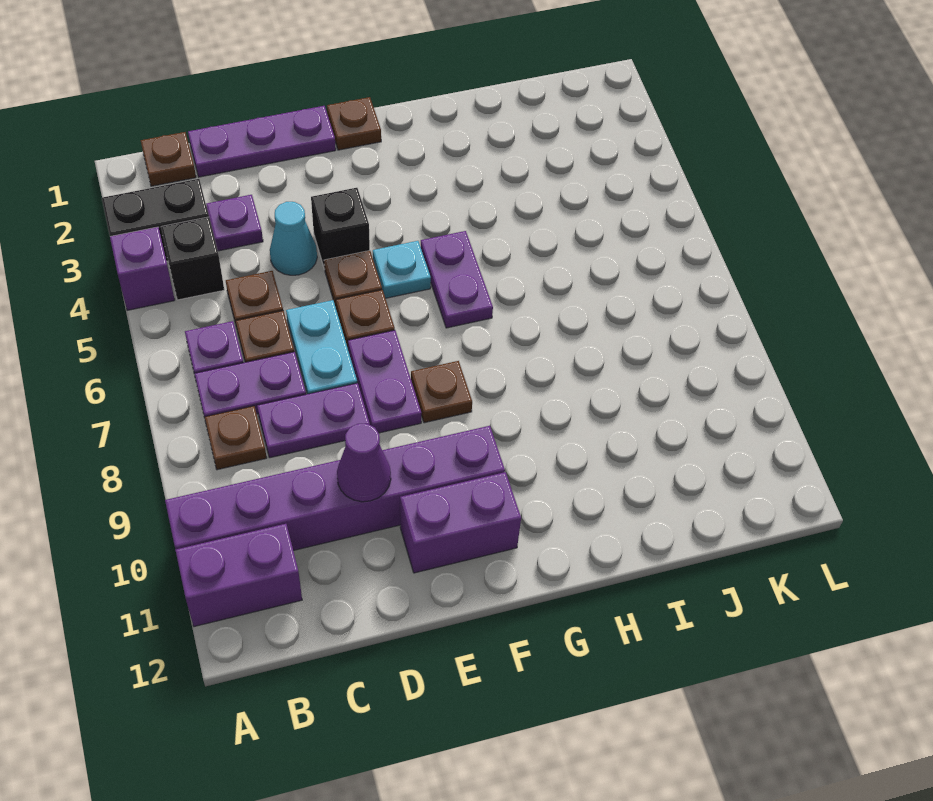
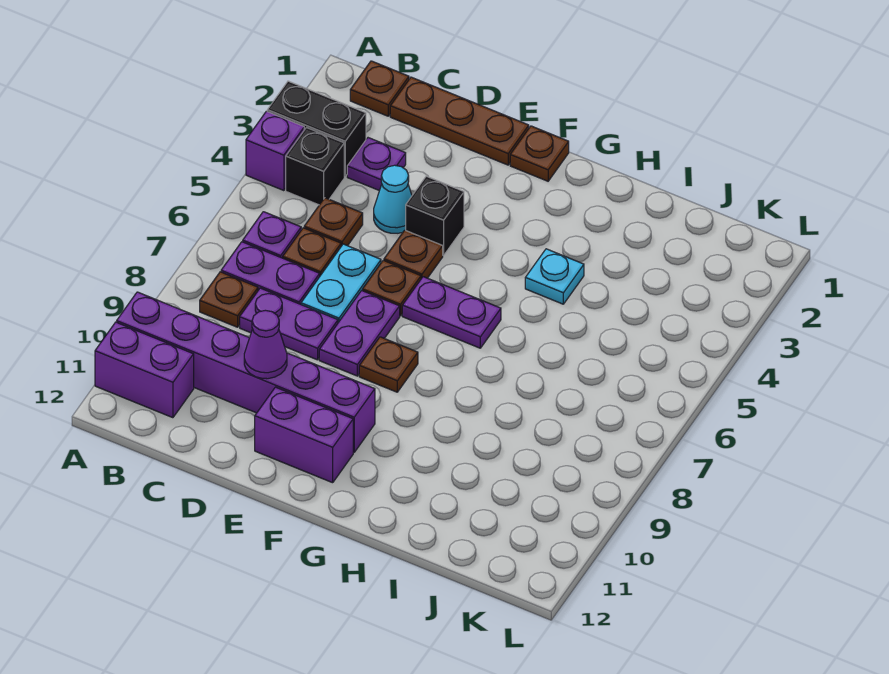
purple 1x3 plate [188,106,336,177] -> brown 1x3 plate [390,77,529,165]
cyan 1x1 plate [373,241,431,298] -> cyan 1x1 plate moved to [525,249,584,304]
purple 1x2 plate [421,231,493,328] -> purple 1x2 plate turned to [402,277,501,348]

